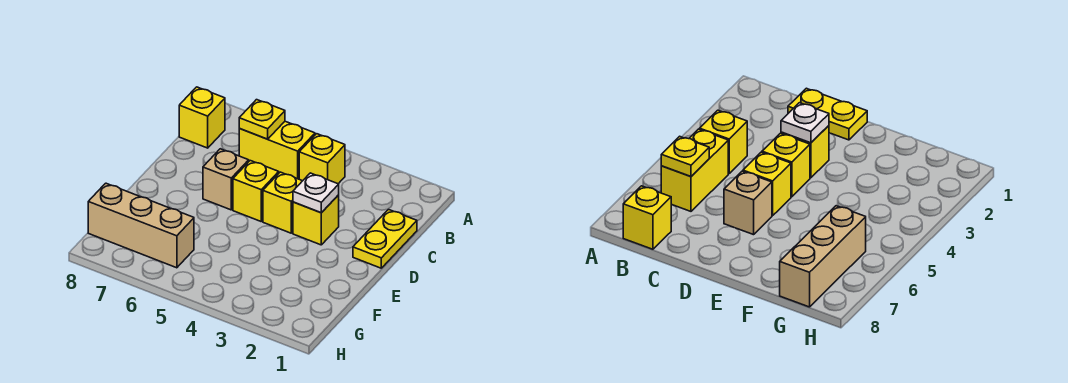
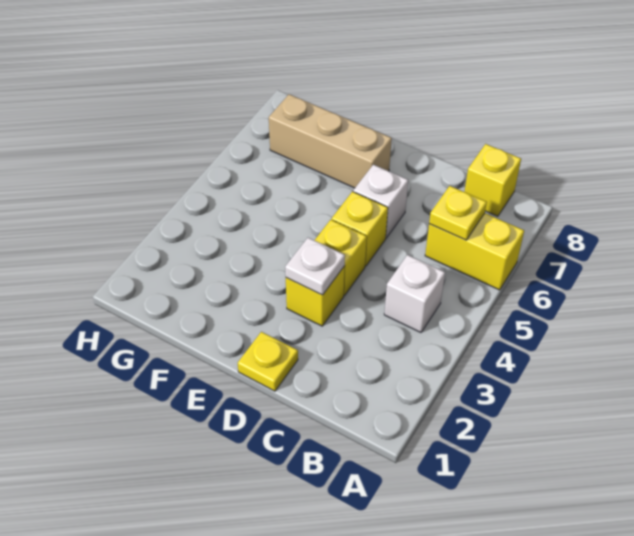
yellow 1x1 brick [299,134,345,184] -> white 1x1 brick [384,255,445,332]
yellow 1x2 brick [239,121,315,179] -> yellow 1x2 brick turned to [425,213,524,290]
yellow 1x2 plate [353,210,417,268] -> yellow 1x1 plate [238,332,298,391]
tan 1x1 brick [203,149,249,210] -> white 1x1 brick [353,165,408,238]
tan 1x3 brick [88,183,194,268] -> tan 1x3 brick turned to [269,94,392,188]

